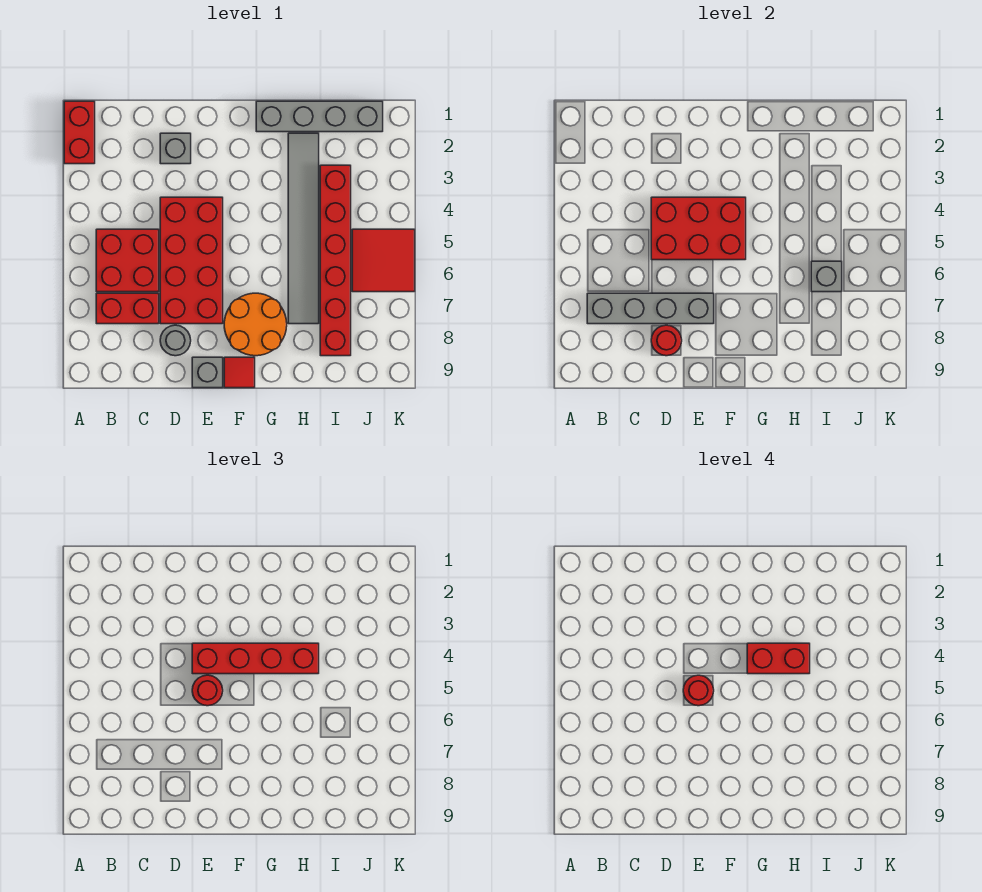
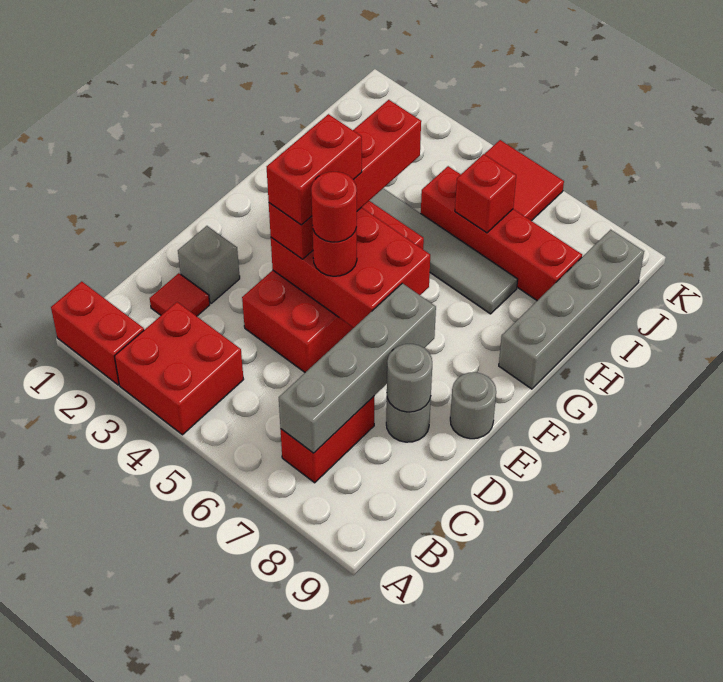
red 2x2 brick [96,229,159,292] -> red 2x2 brick moved to [115,302,244,435]
red 2x4 brick [160,197,223,324] -> red 2x4 brick turned to [242,201,424,372]
red 2x3 brick [651,197,746,260] -> red 2x3 brick turned to [271,207,430,328]
red 1x1 round brick [651,325,682,356] -> grey 1x1 round brick [387,344,432,412]
grey 1x1 brick [192,357,223,388] -> grey 1x1 round brick [450,372,496,439]
orange 2x2 round brick [224,293,287,356] -> none
red 1x1 tile [224,357,255,388] -> red 1x1 tile moved to [150,273,210,316]
grey 1x4 brick [256,101,383,132] -> grey 1x4 brick moved to [499,230,644,389]
red 1x2 brick [747,643,810,674] -> red 1x2 brick moved to [267,114,362,225]
red 1x6 brick [320,165,351,356] -> red 1x4 brick [421,166,582,301]
grey 1x1 brick [811,261,842,292] -> red 1x1 brick [455,154,516,233]

